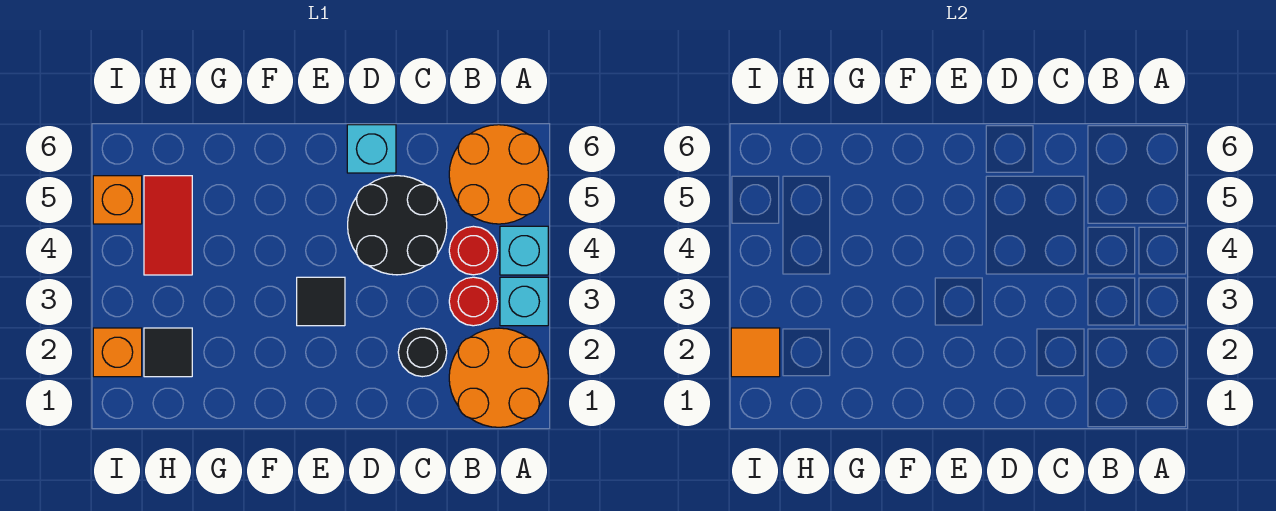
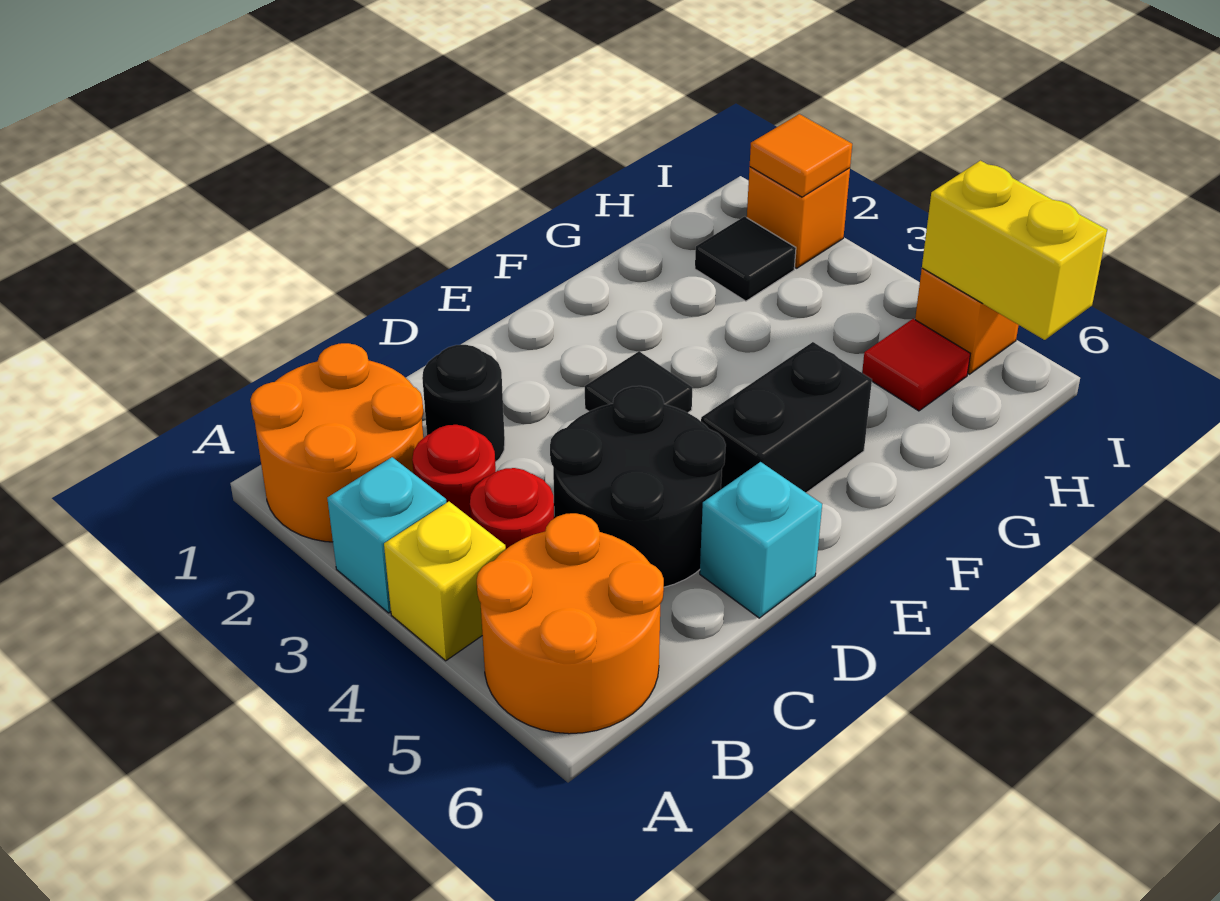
cyan 1x1 brick [500,226,548,275] -> yellow 1x1 brick [384,502,506,661]
none -> black 1x2 brick [701,342,872,493]
red 1x2 tile [144,176,192,275] -> red 1x1 tile [862,319,970,411]
none -> yellow 1x2 brick [922,161,1107,340]

